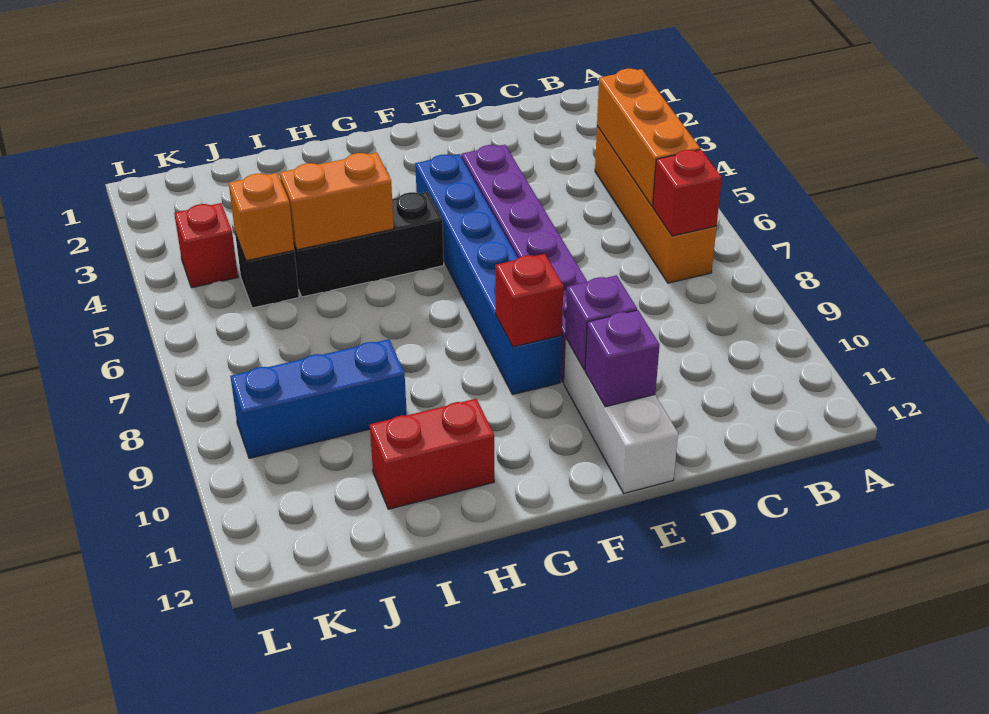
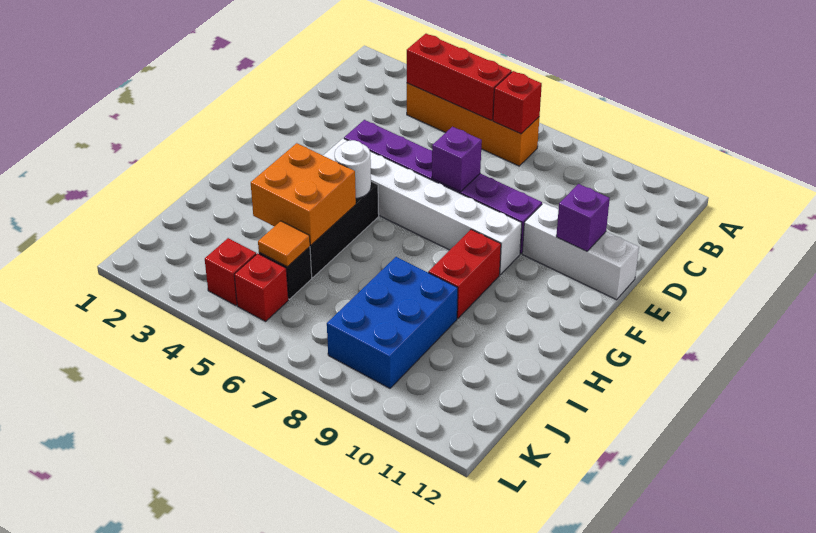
orange 1x3 brick [597,69,700,206] -> red 1x3 brick [407,34,512,120]
purple 1x1 brick [565,275,637,370] -> purple 1x1 brick moved to [432,127,482,192]
blue 1x6 brick [415,154,562,395] -> white 1x6 brick [323,138,522,275]
red 1x1 brick [495,254,563,347] -> red 1x1 brick moved to [234,253,288,322]
none -> white 1x1 round brick [335,140,371,198]
orange 1x2 brick [280,153,394,250] -> orange 2x2 brick [251,143,356,245]
red 1x2 brick [370,399,494,509] -> red 1x2 brick moved to [428,230,501,319]
blue 1x3 brick [230,339,407,458] -> blue 2x3 brick [327,257,458,388]
orange 1x1 brick [229,173,294,261] -> orange 1x1 tile [258,221,310,267]

